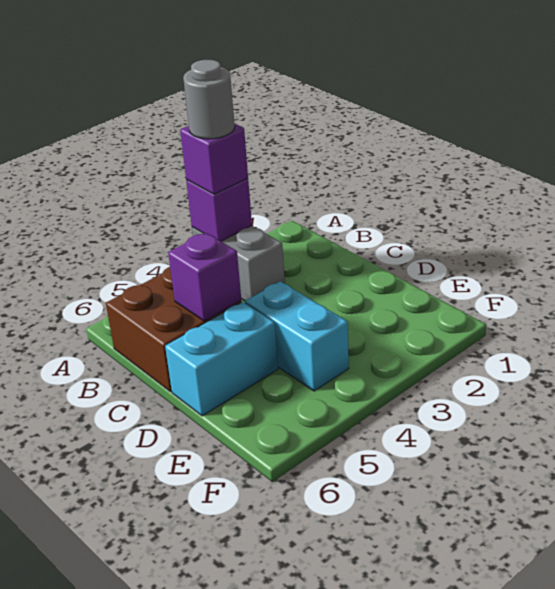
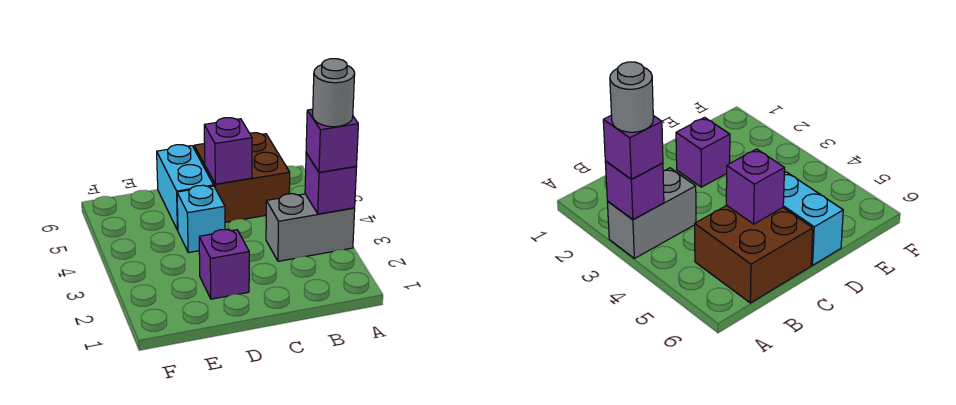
none -> purple 1x1 brick [199,229,249,299]
cyan 1x2 brick [245,281,349,391] -> cyan 1x1 brick [177,185,225,253]

